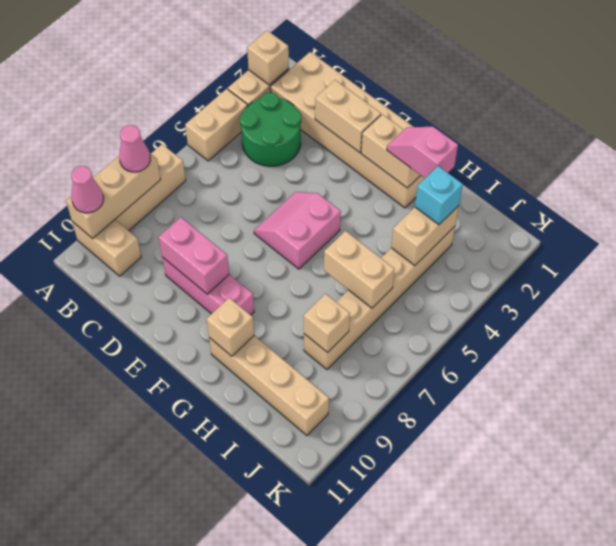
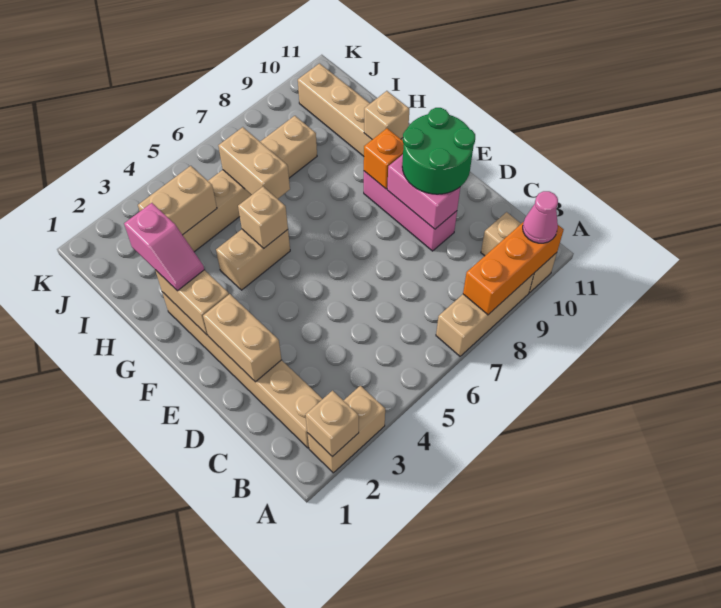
tan 1x2 brick [185,89,248,161] -> tan 1x2 brick moved to [216,229,290,290]
tan 1x3 brick [66,154,161,238] -> orange 1x3 brick [463,222,564,315]
pink 1x1 cone [119,125,150,172] -> none
tan 2x6 brick [270,52,425,208] -> tan 1x6 brick [162,292,322,448]
green 2x2 round brick [240,93,301,166] -> green 2x2 round brick moved to [402,108,475,194]
pink 2x2 slope [254,192,341,269] -> none
none -> orange 1x1 brick [364,128,403,189]
cyan 1x1 brick [415,166,463,225] -> none
tan 1x1 brick [304,294,350,353] -> tan 1x1 brick moved to [238,187,288,248]

